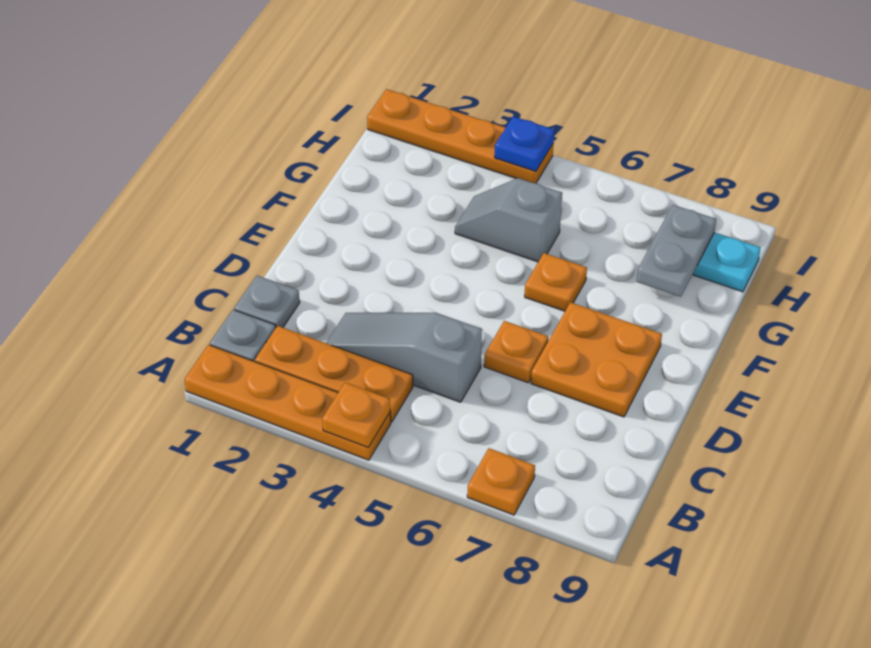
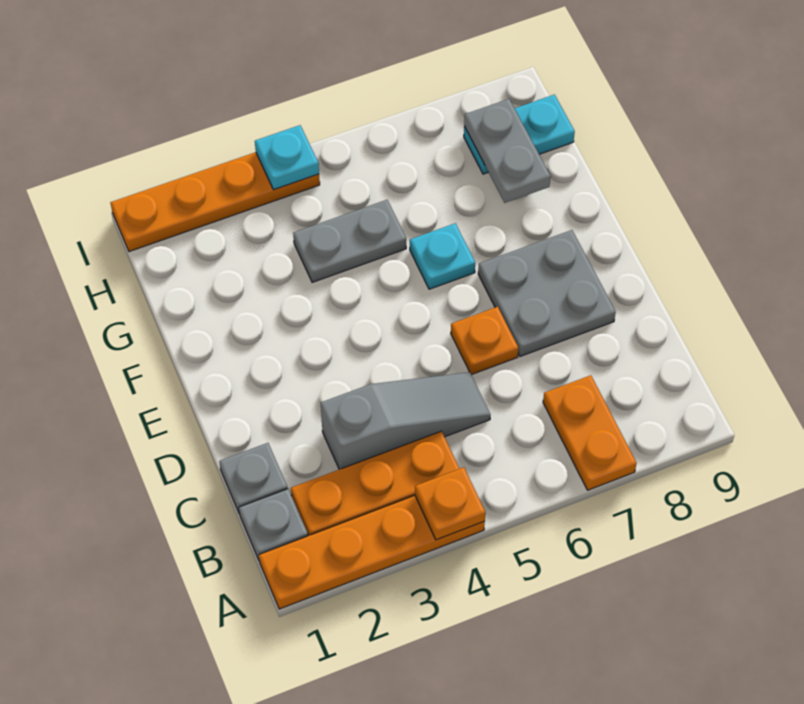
orange 1x1 plate [467,448,535,515] -> orange 1x2 plate [543,375,637,490]
grey 1x3 slope [326,313,482,402] -> grey 1x3 slope turned to [321,372,491,469]
orange 2x2 plate [531,302,662,417] -> grey 2x2 plate [478,230,616,356]
orange 1x1 plate [525,253,587,311] -> cyan 1x1 plate [410,223,475,289]
grey 1x2 slope [455,178,562,262] -> grey 1x2 plate [293,200,406,282]
blue 1x1 plate [495,116,554,172] -> cyan 1x1 plate [255,125,319,190]

